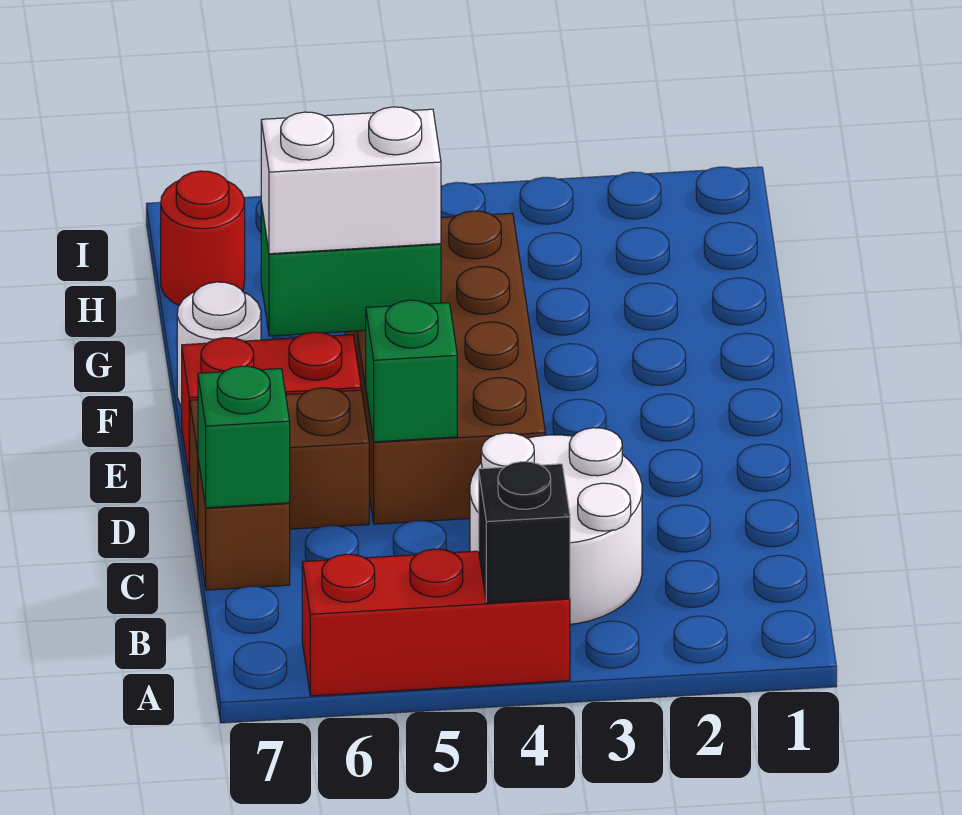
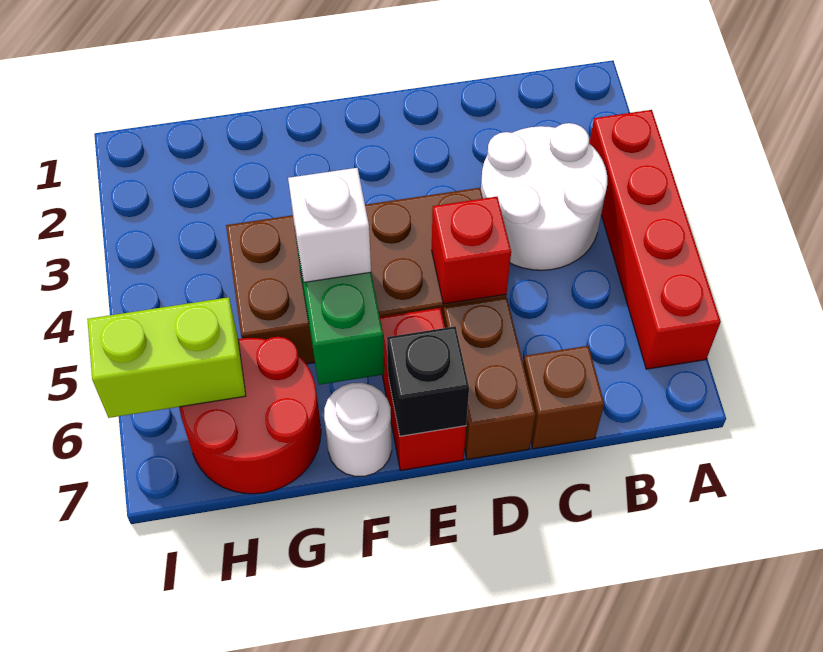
red 1x3 brick [302,549,570,696] -> red 1x4 brick [589,110,721,369]
black 1x1 brick [479,462,570,603] -> black 1x1 brick moved to [387,326,469,436]
green 1x1 brick [198,366,290,508] -> none
green 1x1 brick [366,300,457,442] -> red 1x1 brick [432,197,511,304]
white 1x2 brick [261,107,441,254] -> white 1x1 brick [288,168,371,282]
none -> lime 1x2 brick [87,297,246,418]
red 1x1 round brick [161,171,245,305] -> red 2x2 round brick [179,337,321,494]

